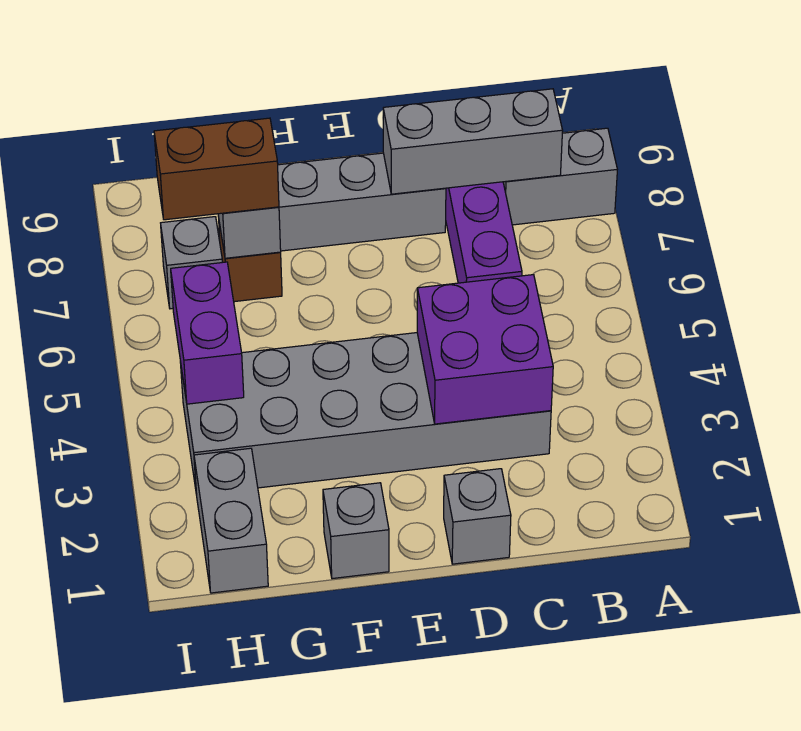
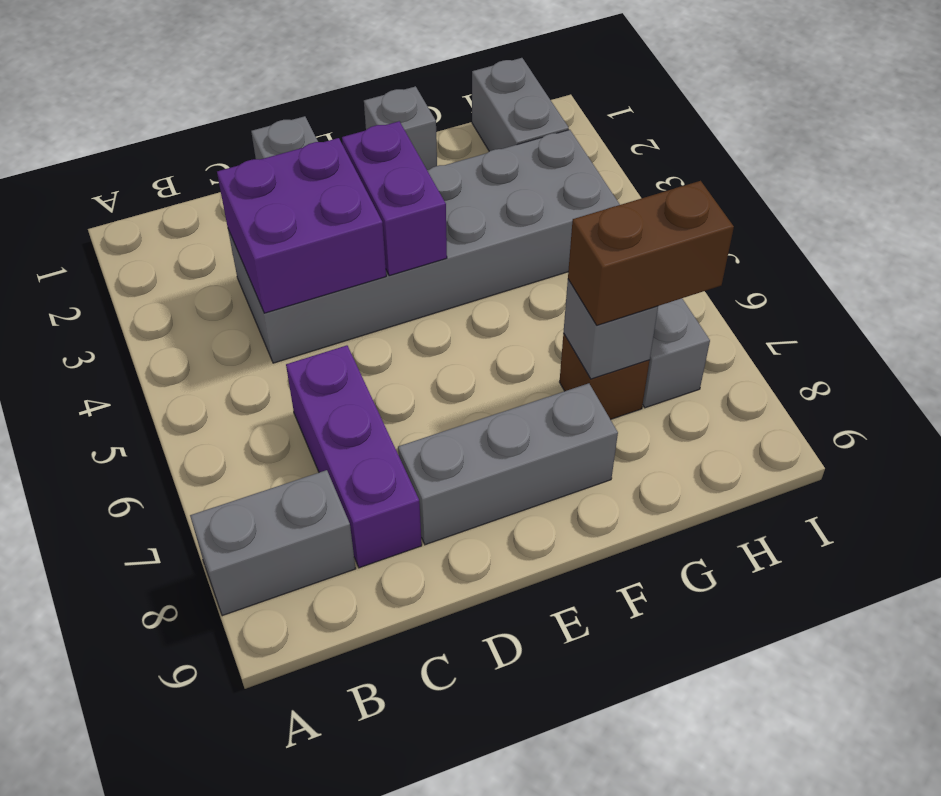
grey 1x3 brick [383,89,563,194] -> none
purple 1x2 brick [171,262,244,404] -> purple 1x2 brick moved to [342,121,447,276]

